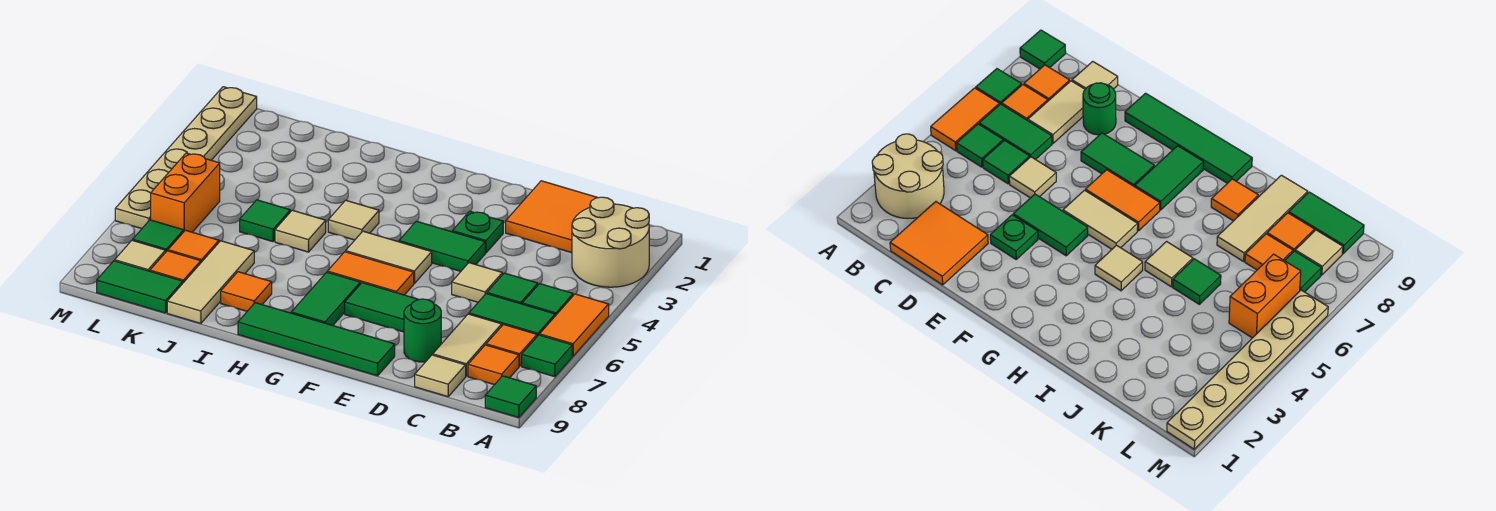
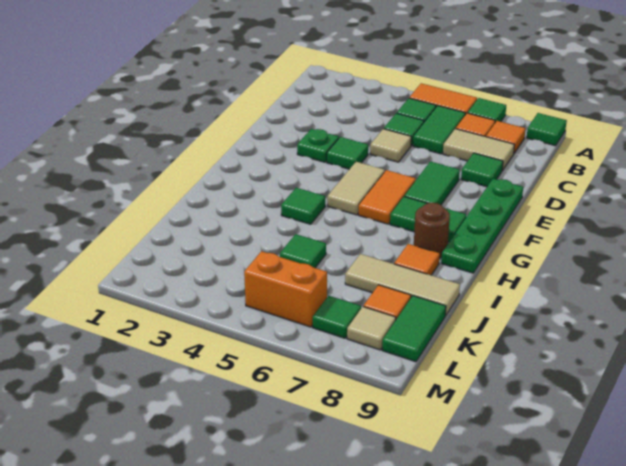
tan 2x2 round brick [572,197,649,287] -> none
orange 2x2 tile [506,181,598,253] -> none
tan 1x1 tile [415,355,466,397] -> none
green 1x1 round brick [404,299,441,362] -> green 1x1 tile [461,153,503,187]
green 1x2 tile [399,221,485,271] -> green 1x1 tile [327,137,368,169]
green 1x4 tile [238,303,395,376] -> green 1x4 plate [441,179,523,273]
tan 1x1 tile [328,200,379,240] -> green 1x1 tile [281,188,325,224]
none -> brown 1x1 round brick [414,203,450,258]
tan 1x1 tile [275,210,326,252] -> none
orange 1x1 tile [168,230,219,262] -> none
tan 1x6 plate [115,87,257,229] -> none

